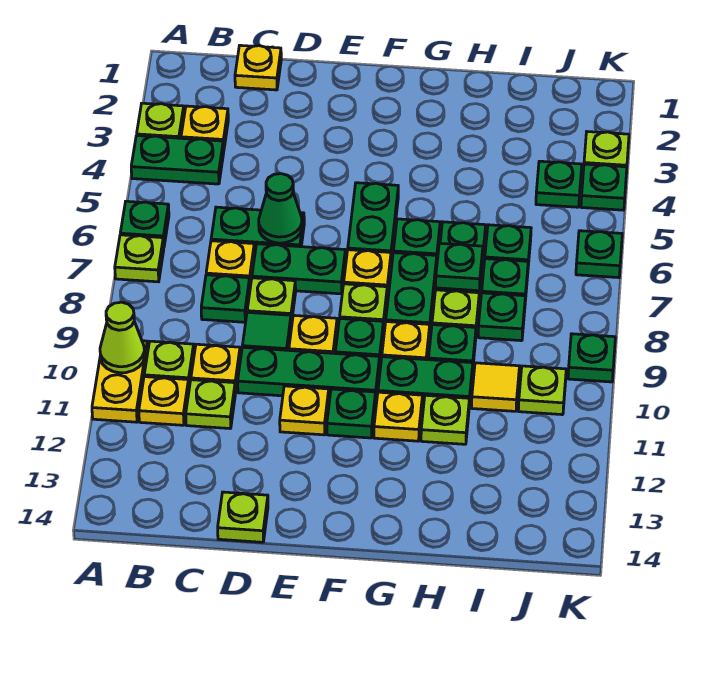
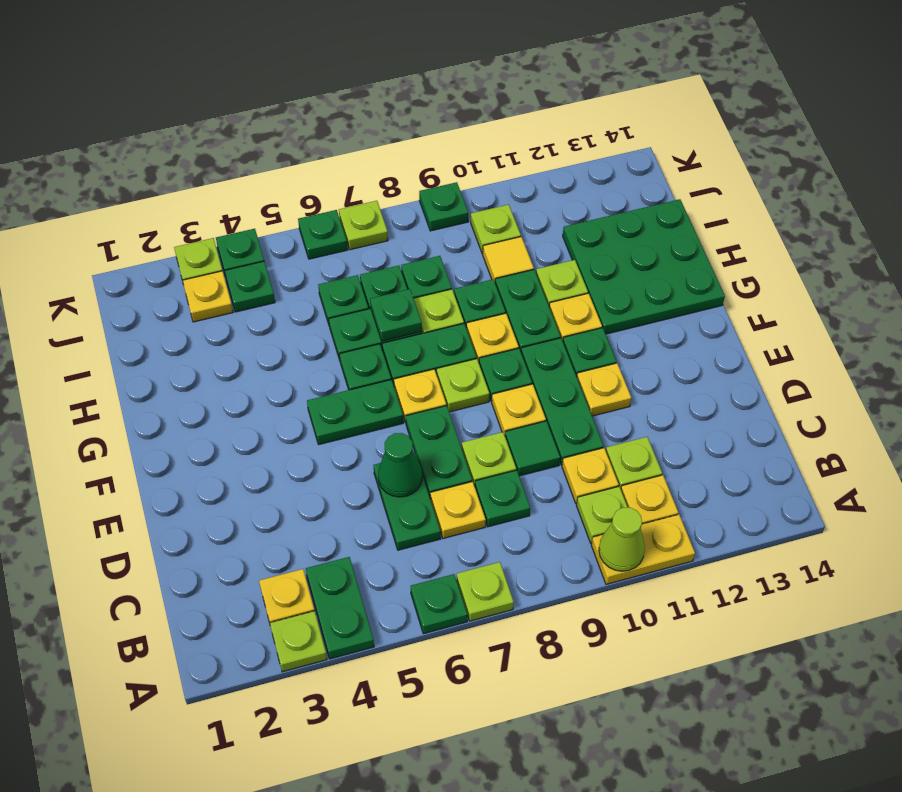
yellow 1x1 plate [235,45,281,90] -> yellow 1x1 plate moved to [182,271,233,322]
lime 1x1 plate [218,492,268,542] -> lime 1x1 plate moved to [339,201,388,250]
none -> green 3x3 plate [563,199,725,334]

